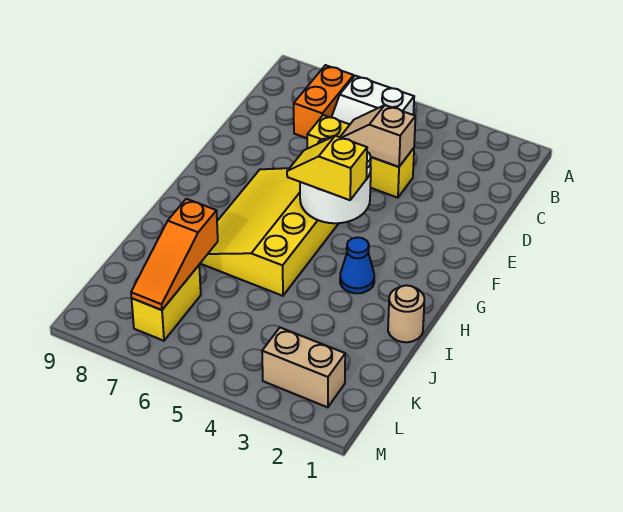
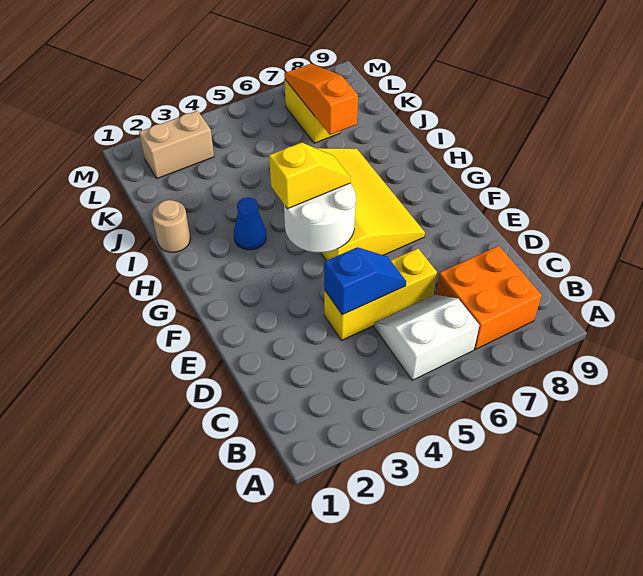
orange 1x2 brick [294,65,354,138] -> orange 2x2 brick [436,246,542,349]
tan 1x2 slope [340,105,416,167] -> blue 1x2 slope [324,247,406,315]

